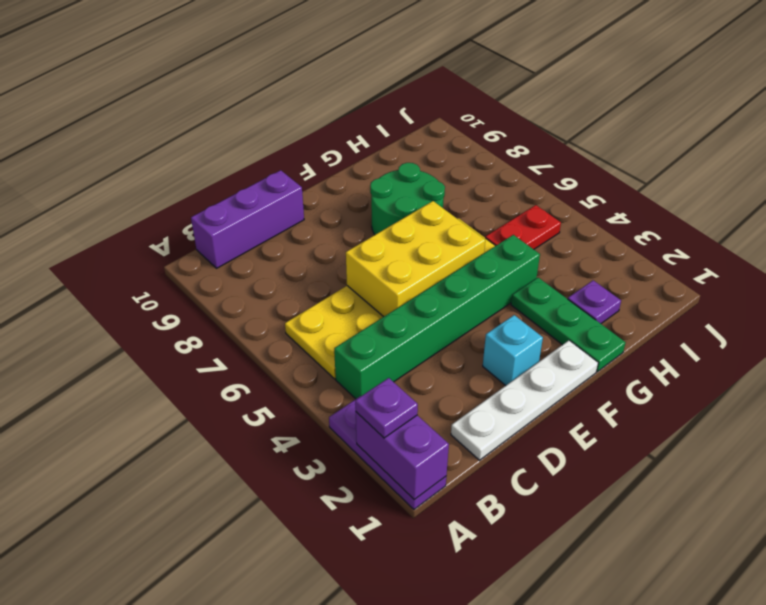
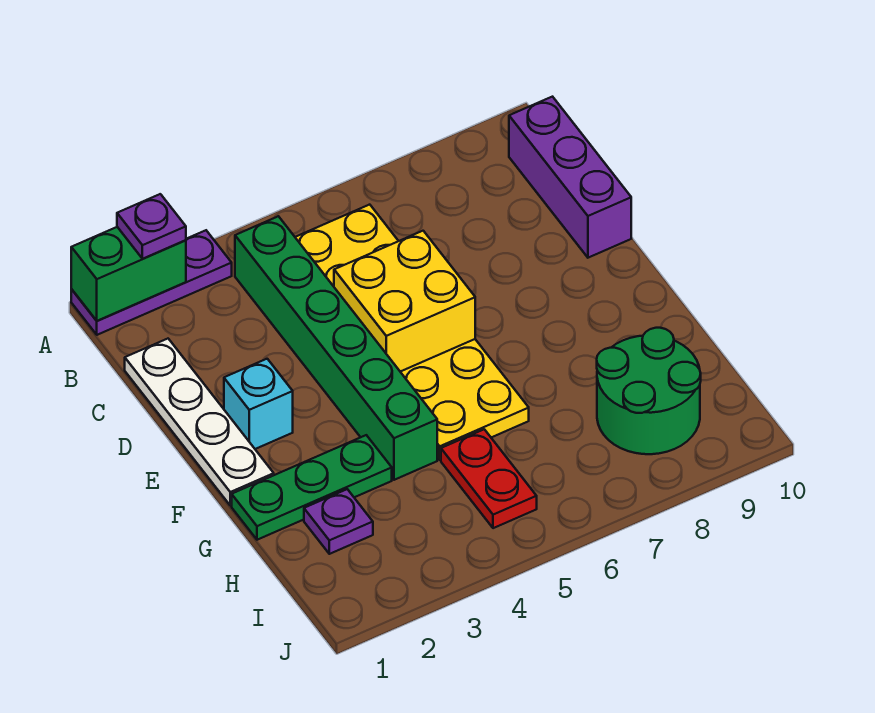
purple 1x2 brick [356,412,449,500] -> green 1x2 brick [71,227,186,321]
yellow 2x3 brick [346,201,485,317] -> yellow 2x2 brick [334,231,475,372]
green 2x2 round brick [370,163,445,235] -> green 2x2 round brick moved to [597,328,701,454]

